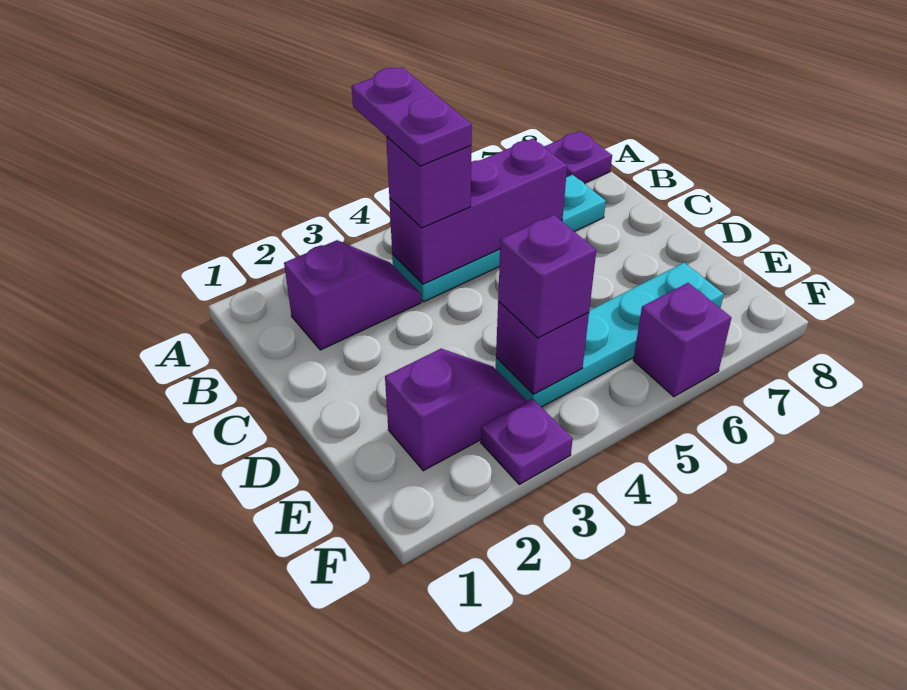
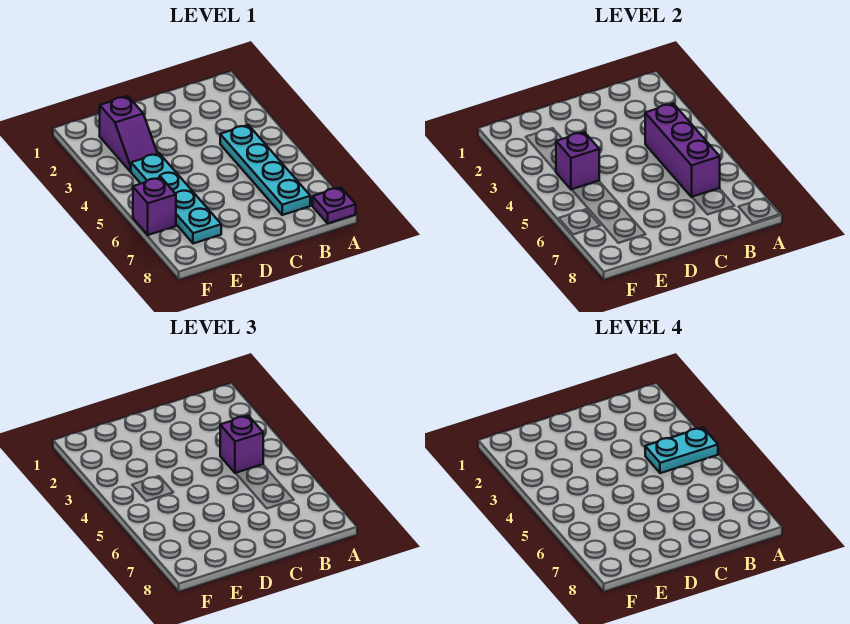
purple 1x2 plate [352,67,472,166] -> cyan 1x2 plate [645,428,718,473]
purple 1x2 slope [284,240,421,350] -> none
purple 1x1 brick [498,215,596,338] -> none
purple 1x1 plate [481,399,573,484] -> none

